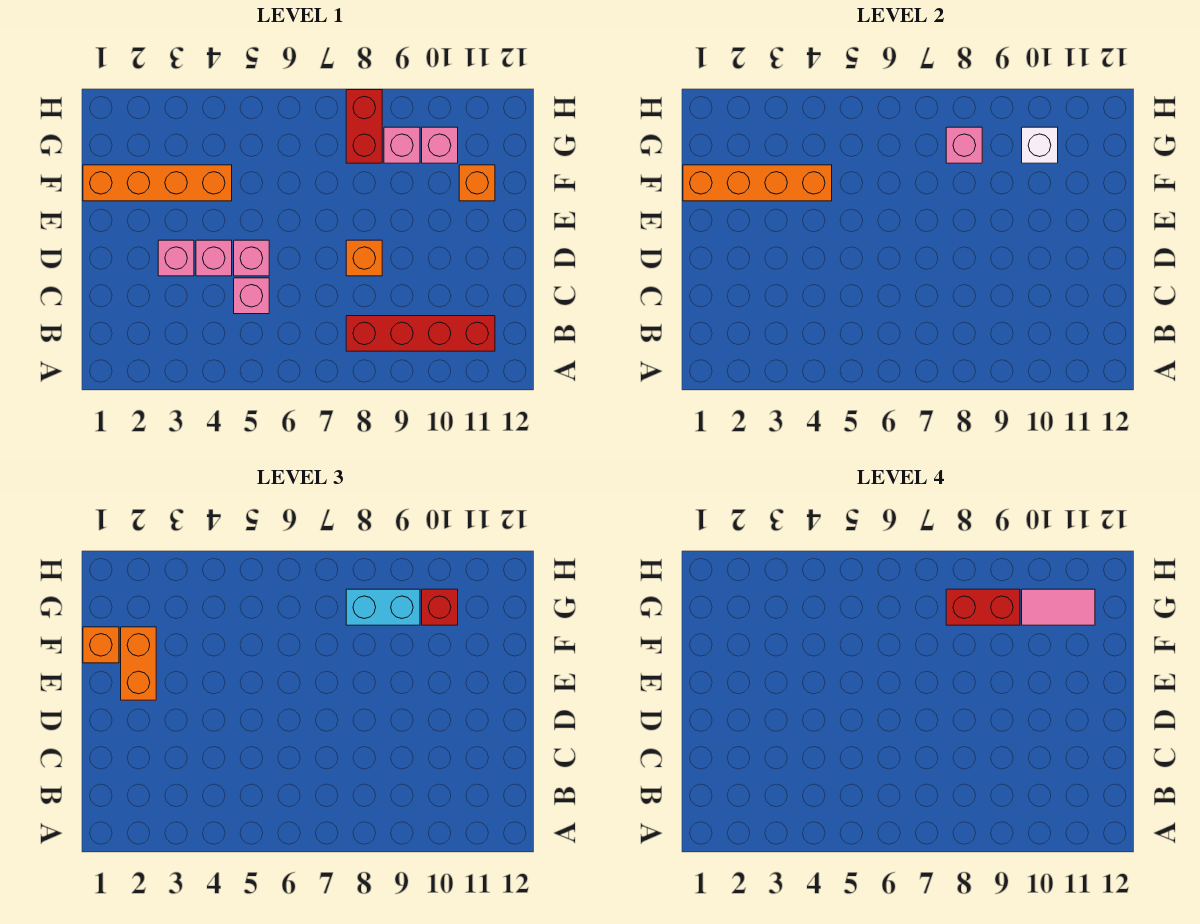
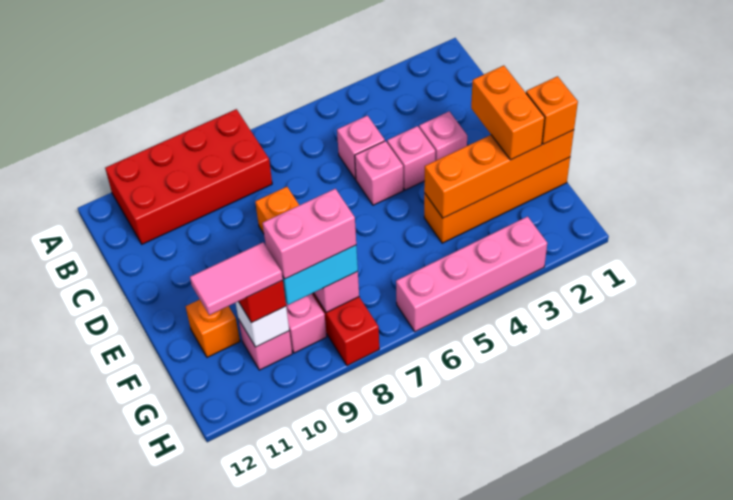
red 1x4 brick [346,316,495,351] -> red 2x4 brick [105,109,272,244]
red 1x2 brick [946,589,1020,625] -> pink 1x2 brick [263,189,356,279]
none -> pink 1x4 brick [396,216,547,332]

